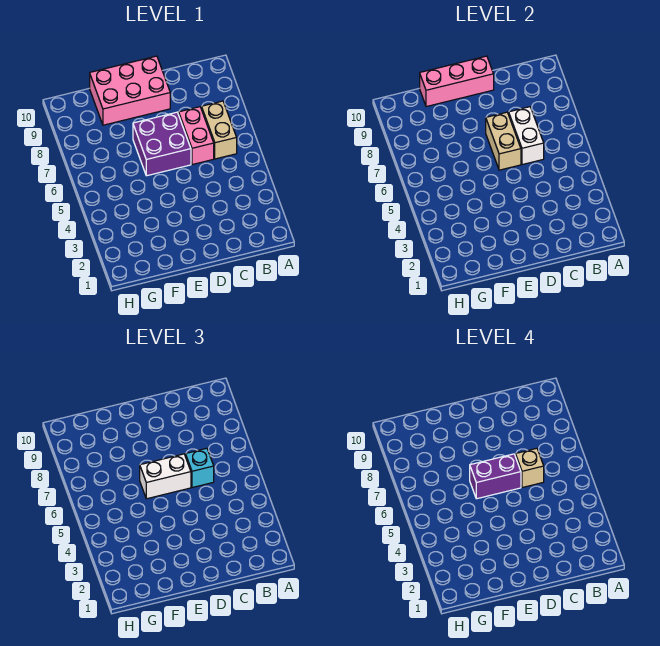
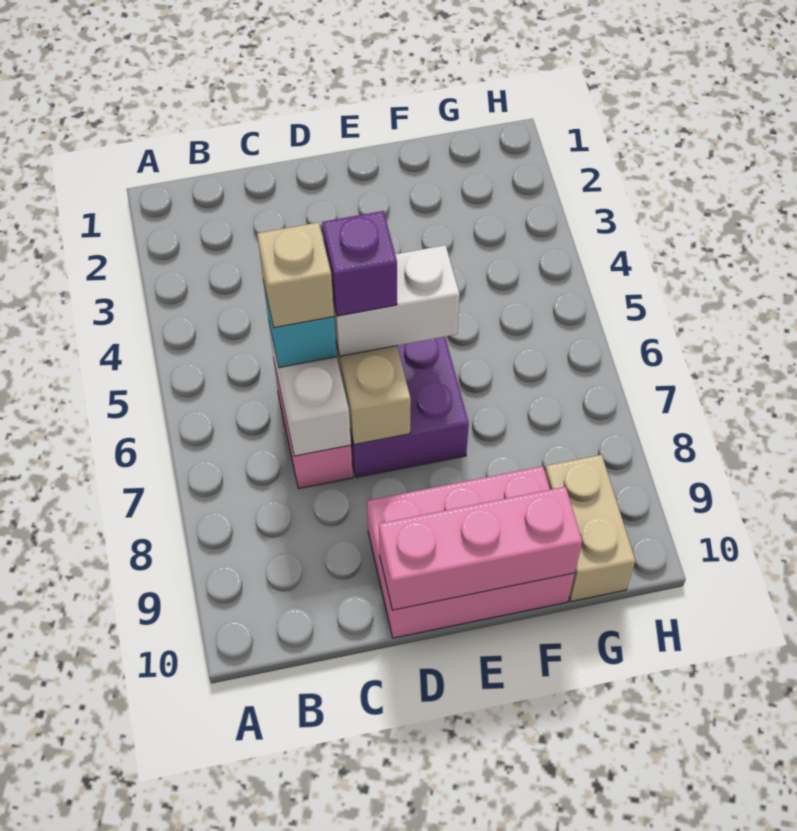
tan 1x2 brick [201,101,237,159] -> tan 1x2 brick moved to [545,455,635,601]
purple 1x2 brick [470,454,521,499] -> purple 1x1 brick [322,211,397,316]

